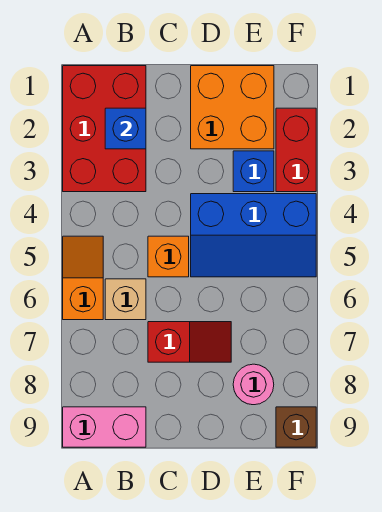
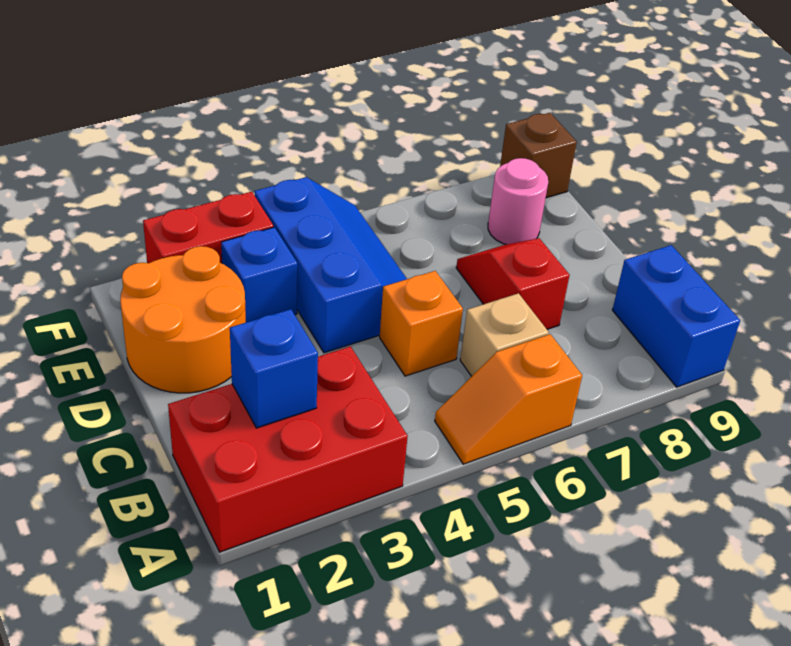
pink 1x2 brick [63,407,146,447] -> blue 1x2 brick [613,245,740,387]
orange 2x2 brick [191,66,274,149] -> orange 2x2 round brick [120,246,246,393]

